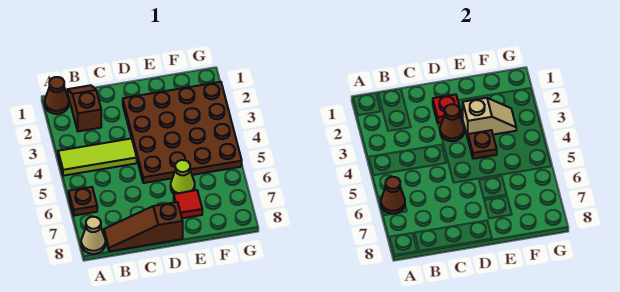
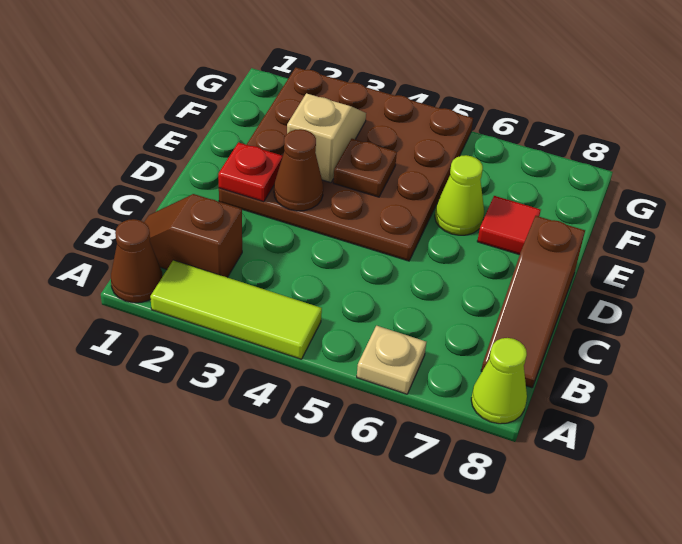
lime 1x3 tile [58,138,137,176] -> lime 1x3 tile turned to [150,260,322,359]
brown 1x1 plate [69,187,97,216] -> tan 1x1 plate [357,326,426,394]
brown 1x1 cone [381,177,405,214] -> none
tan 1x1 cone [81,217,105,254] -> lime 1x1 cone [471,338,527,424]

